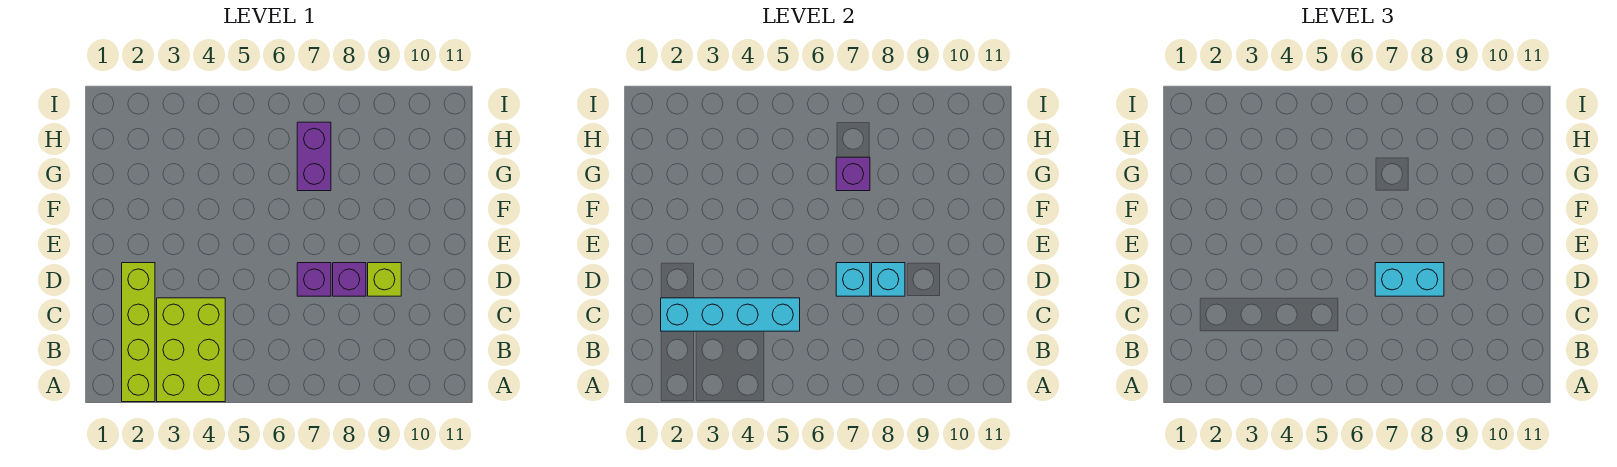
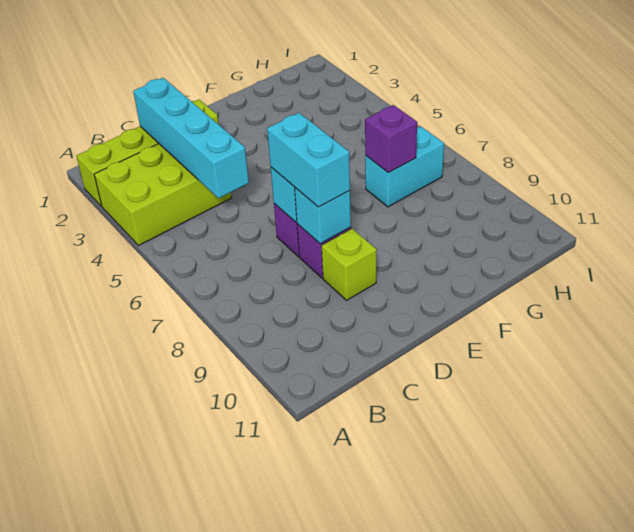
purple 1x2 brick [297,122,331,191] -> cyan 1x2 brick [365,126,444,207]

